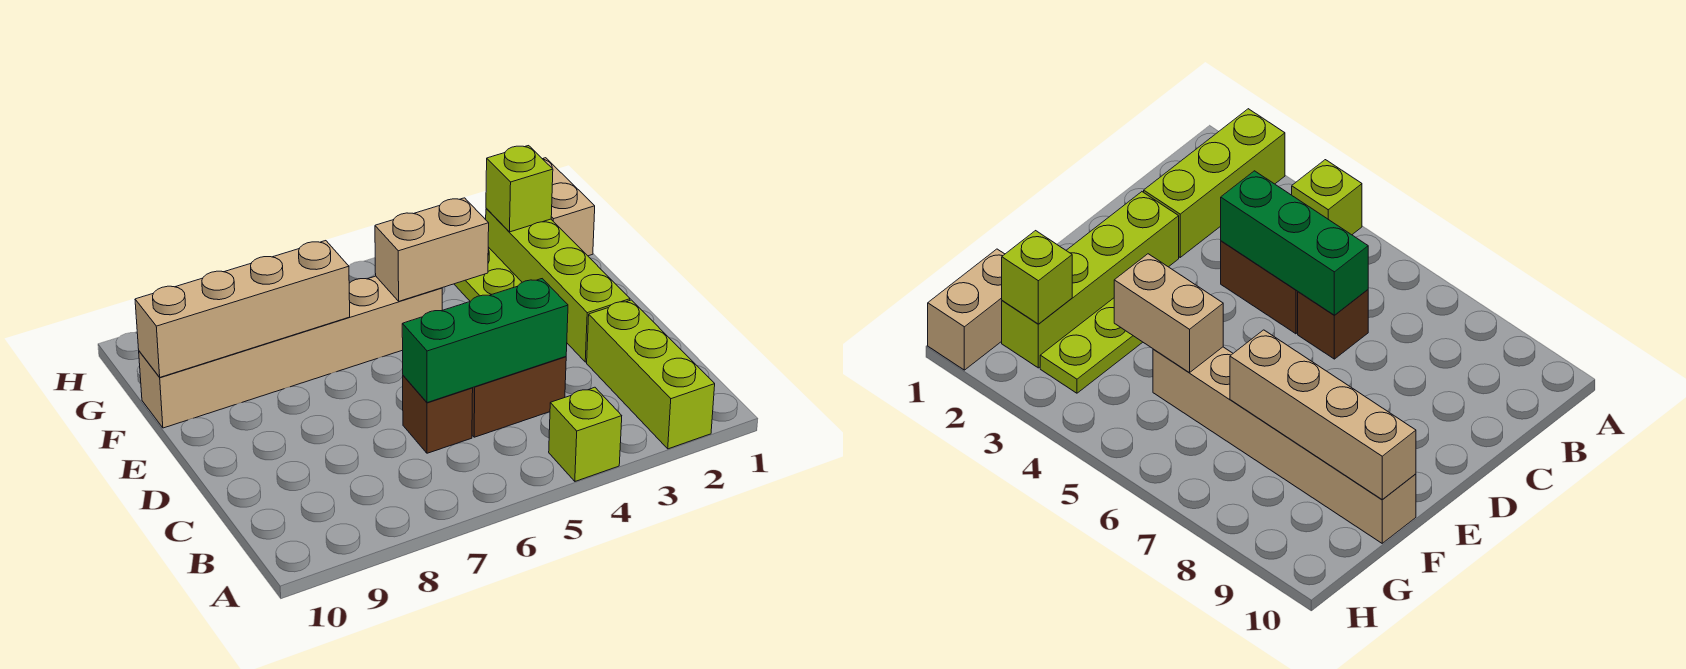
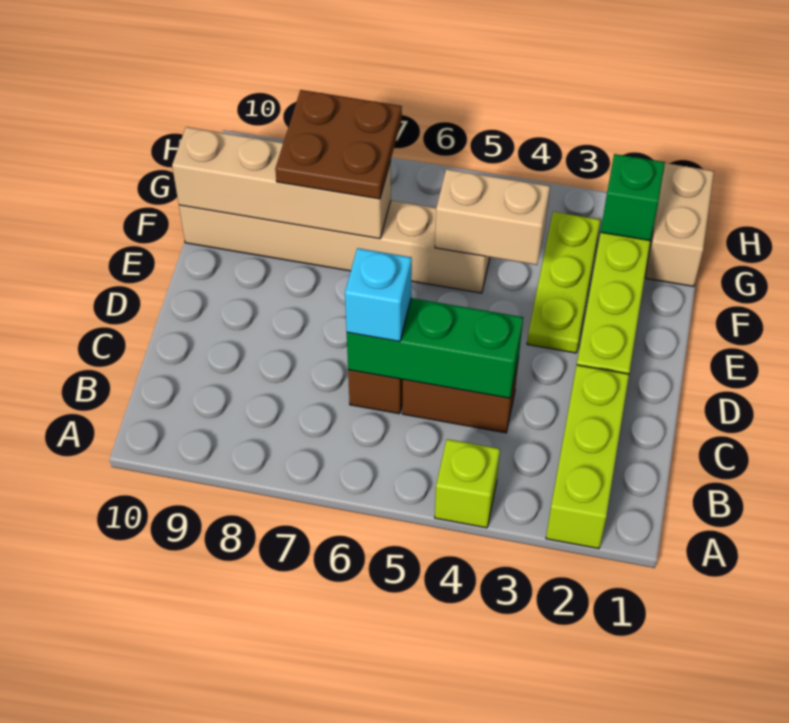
none -> cyan 1x1 brick [345,248,412,342]
none -> brown 2x2 plate [275,90,402,199]
lime 1x1 brick [486,146,553,232] -> green 1x1 brick [601,154,665,241]

